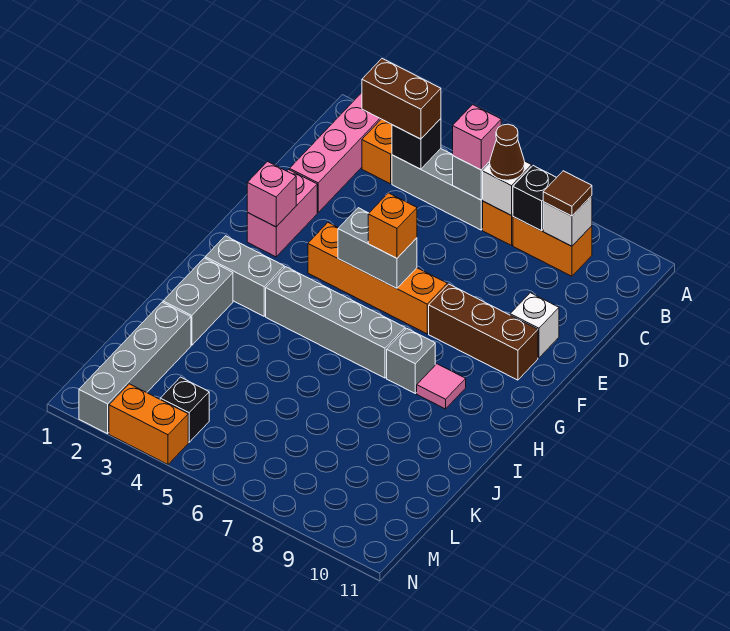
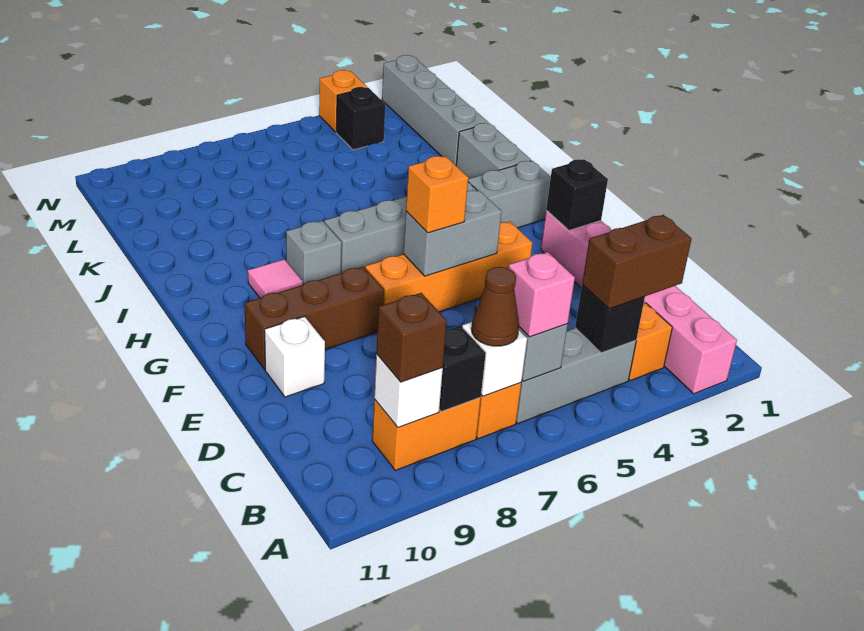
brown 1x1 tile [543,171,592,216] -> brown 1x1 brick [376,293,447,382]
pink 1x1 brick [247,162,296,227] -> black 1x1 brick [546,159,608,230]
orange 1x2 brick [109,384,188,464] -> orange 1x1 brick [319,70,367,132]

